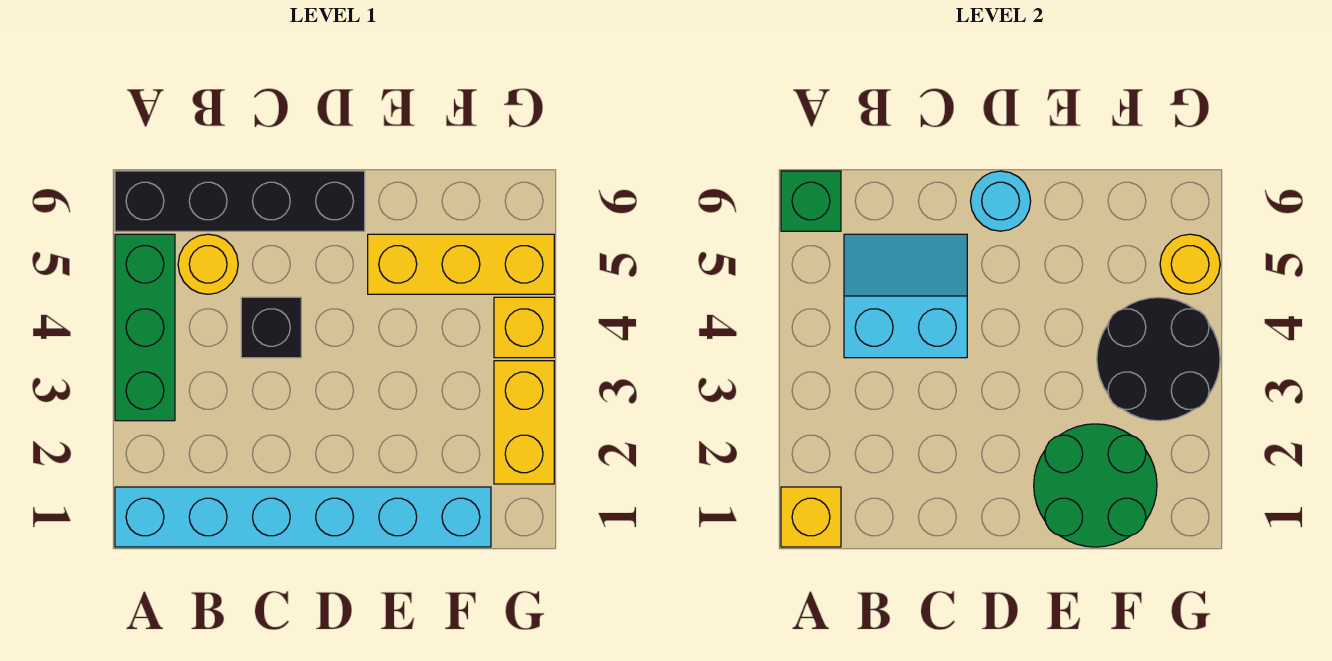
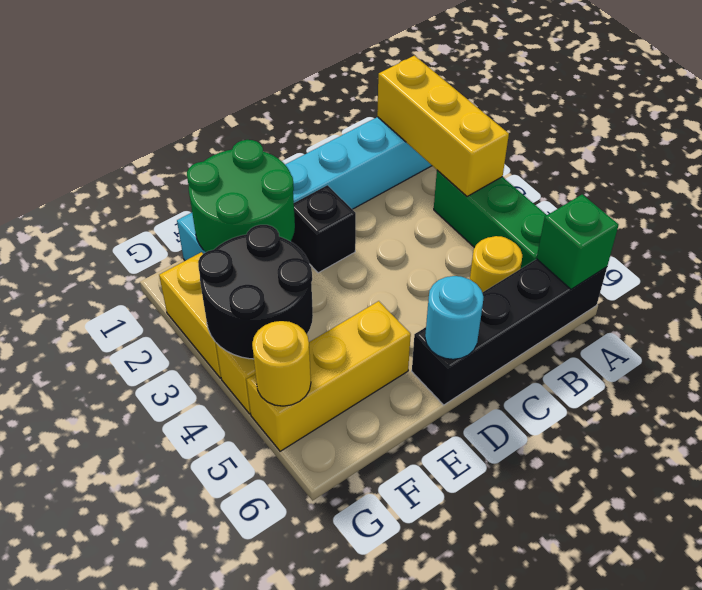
yellow 1x1 brick [781,487,841,547] -> yellow 1x3 brick [377,56,509,196]
cyan 2x2 slope [844,234,967,358] -> none
black 1x1 brick [241,297,301,358] -> black 1x1 brick moved to [291,185,356,273]

